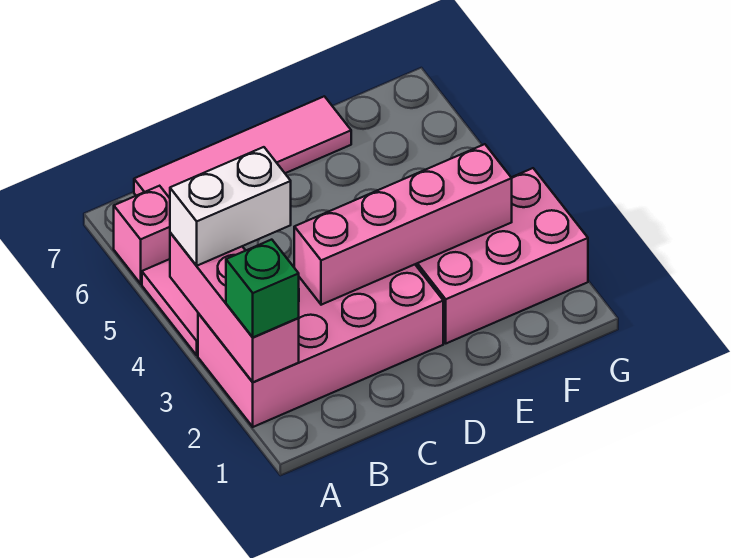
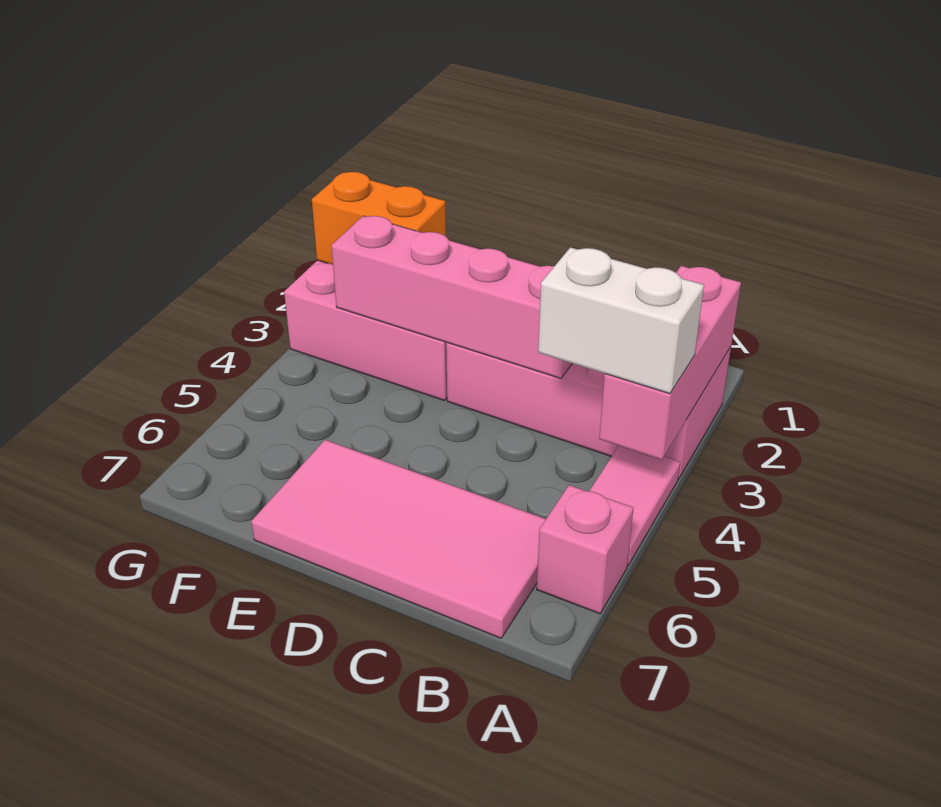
green 1x1 brick [226,240,299,337] -> none
pink 1x4 tile [134,96,351,198] -> pink 2x4 tile [251,440,546,638]
none -> orange 1x2 brick [312,172,446,264]

